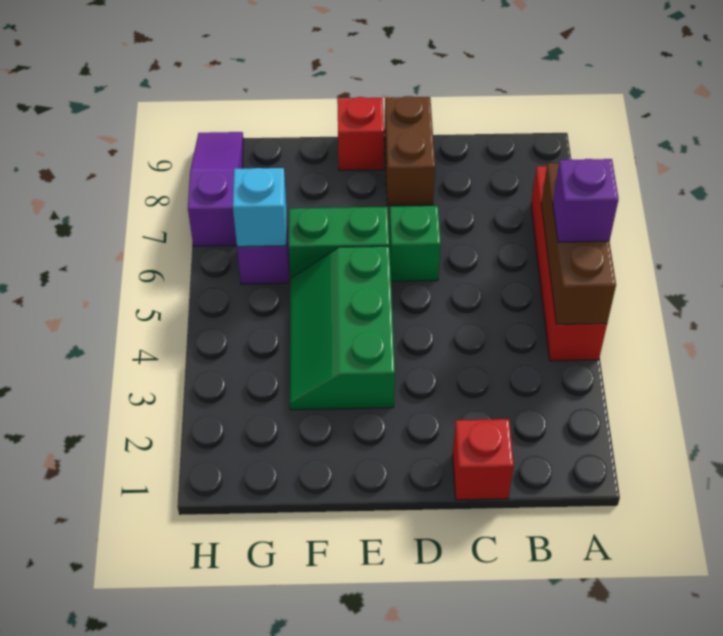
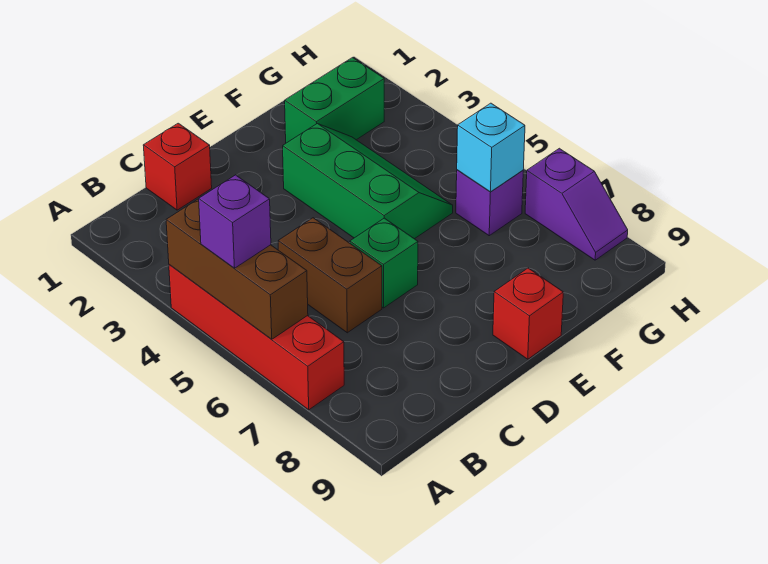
brown 1x2 brick [384,96,435,205] -> brown 1x2 brick moved to [278,218,382,333]
green 1x2 brick [289,207,389,278] -> green 1x2 brick moved to [285,57,384,143]
purple 1x3 slope [188,132,243,246] -> purple 1x2 slope [525,148,628,260]

